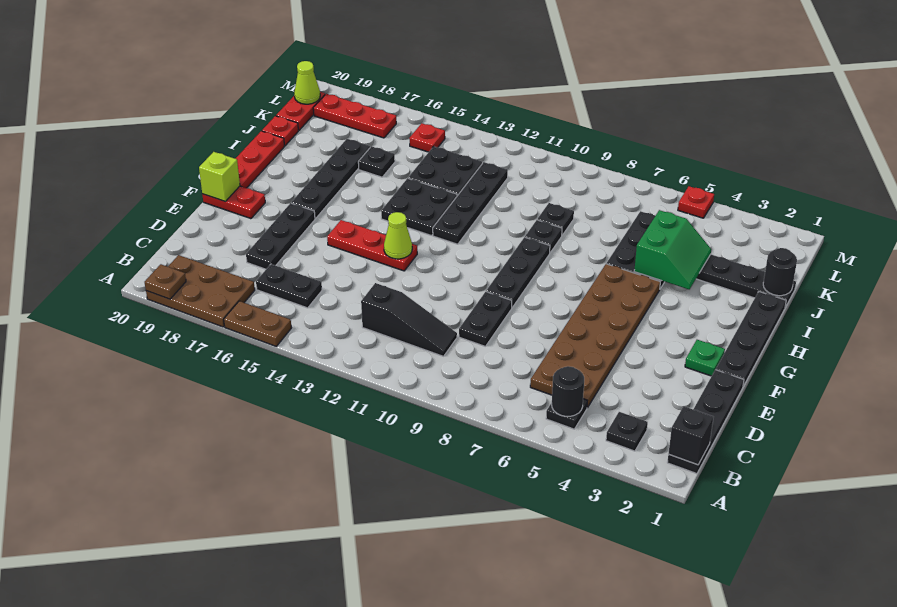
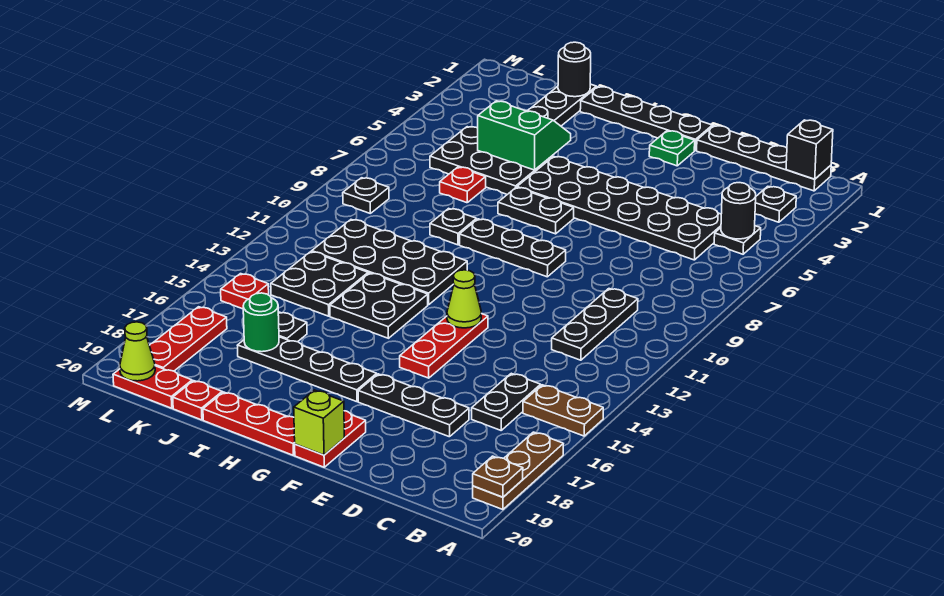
brown 1x2 plate [224,301,291,346] -> brown 1x2 plate turned to [523,385,603,436]
brown 2x3 plate [146,255,255,327] -> brown 1x3 plate [473,432,563,510]
brown 2x6 plate [530,264,660,408] -> black 2x6 plate [517,157,721,260]
black 1x3 slope [361,283,457,356] -> black 1x3 plate [552,289,638,360]
black 1x2 plate [459,292,512,346] -> black 1x2 plate moved to [498,187,574,234]
black 1x4 plate [433,162,508,244] -> black 2x4 plate [312,220,467,305]
black 1x1 plate [537,203,574,235] -> black 1x1 plate moved to [343,178,389,213]
none -> green 1x1 round brick [243,293,279,352]
red 1x1 plate [678,186,714,218] -> red 1x1 plate moved to [440,167,486,203]

